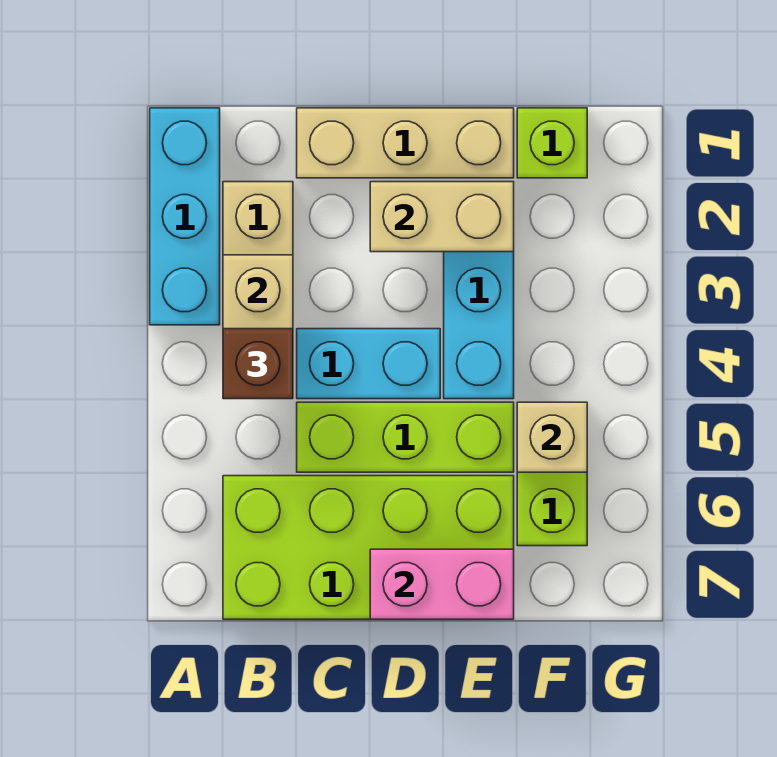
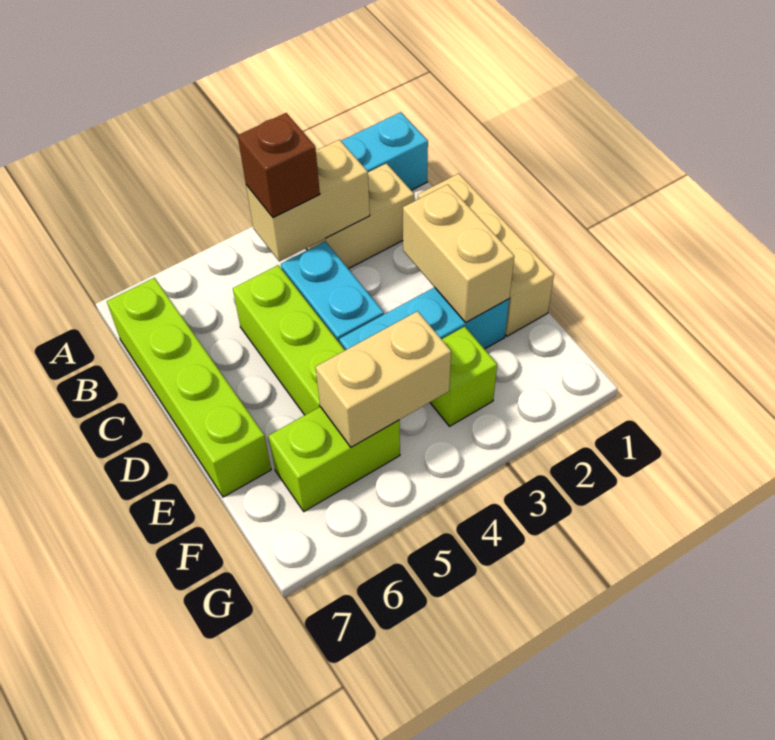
lime 2x4 brick [223,476,514,619] -> lime 1x4 brick [107,278,271,497]
pink 1x2 brick [370,549,514,619] -> none
lime 1x1 brick [517,108,587,178] -> lime 1x1 brick moved to [430,327,497,426]
tan 1x1 brick [517,402,587,472] -> tan 1x2 brick [316,311,451,447]

